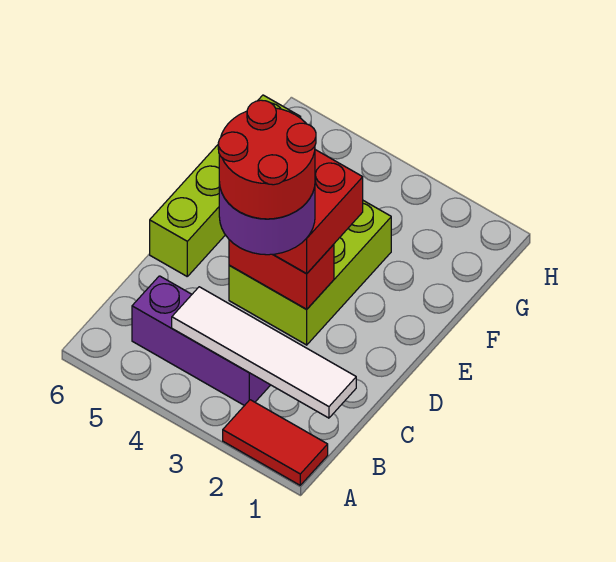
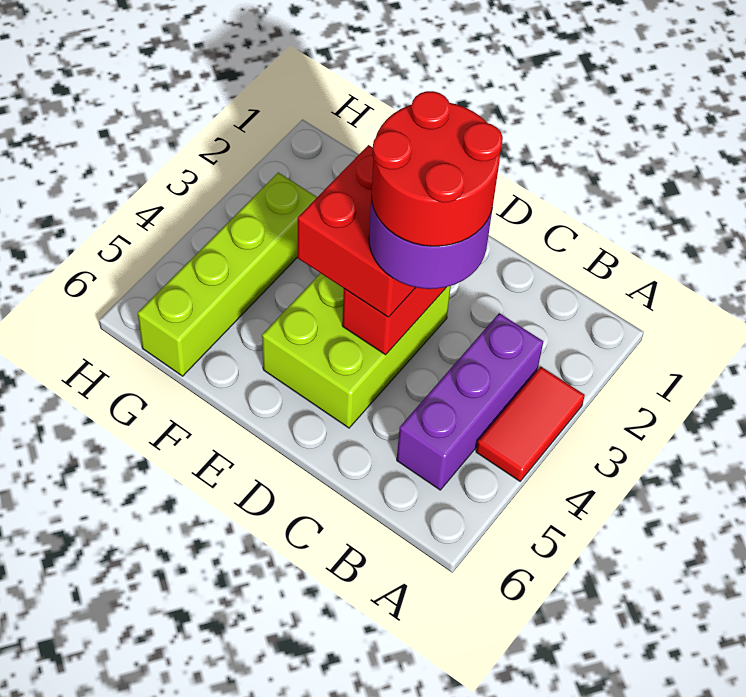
red 1x2 tile [223,400,328,485] -> red 1x2 tile moved to [476,367,585,481]
white 1x4 tile [172,287,356,418] -> none
lime 2x3 brick [229,201,391,345] -> lime 2x3 brick turned to [262,273,451,428]
lime 1x4 brick [150,95,301,276] -> lime 1x4 brick turned to [138,172,317,376]

